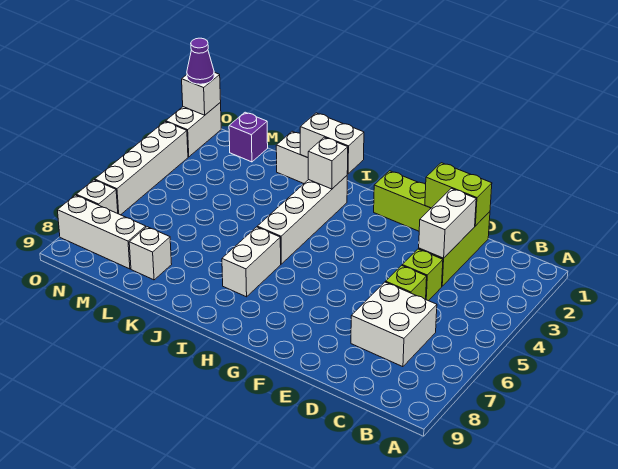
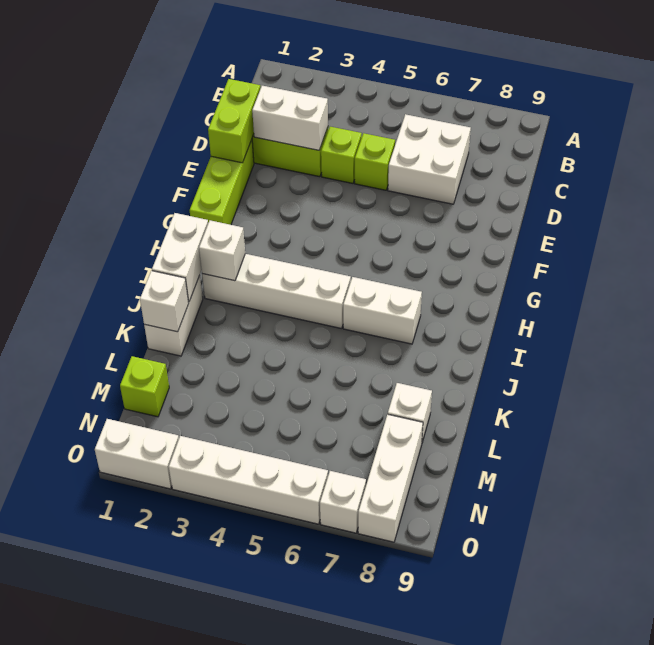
purple 1x1 brick [229,112,268,162] -> lime 1x1 brick [120,356,169,417]
white 1x1 brick [182,72,221,115] -> white 1x1 brick moved to [140,271,189,332]
purple 1x1 cone [187,38,214,84] -> none

